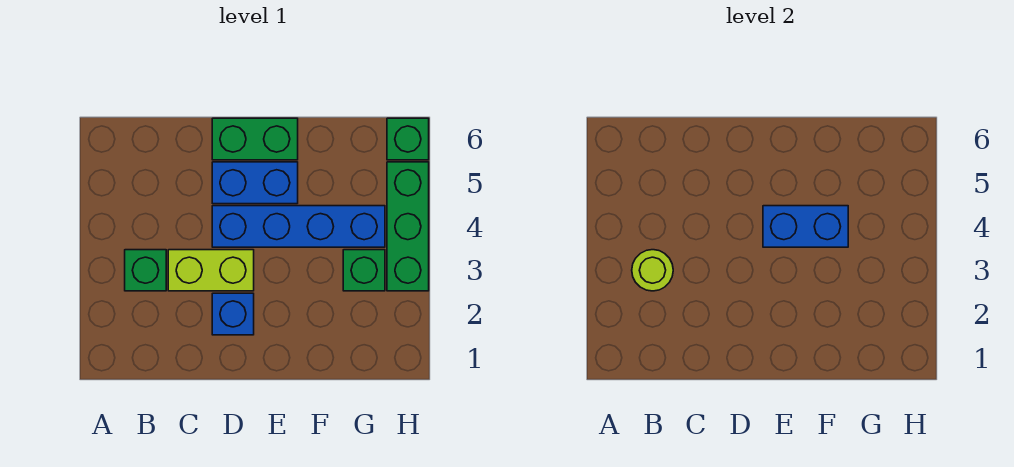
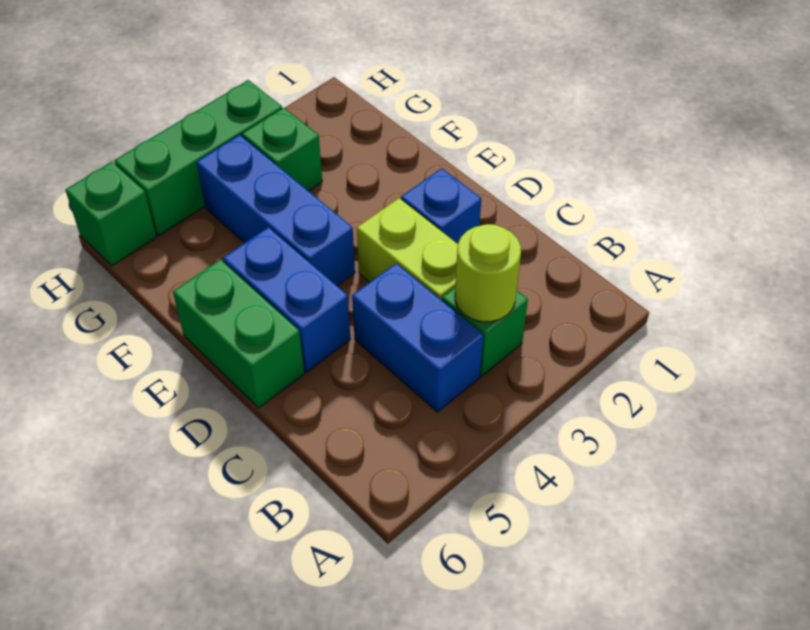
blue 1x4 brick [212,206,385,247] -> blue 1x3 brick [196,135,355,286]
blue 1x2 brick [763,206,848,247] -> blue 1x2 brick moved to [352,263,483,412]

